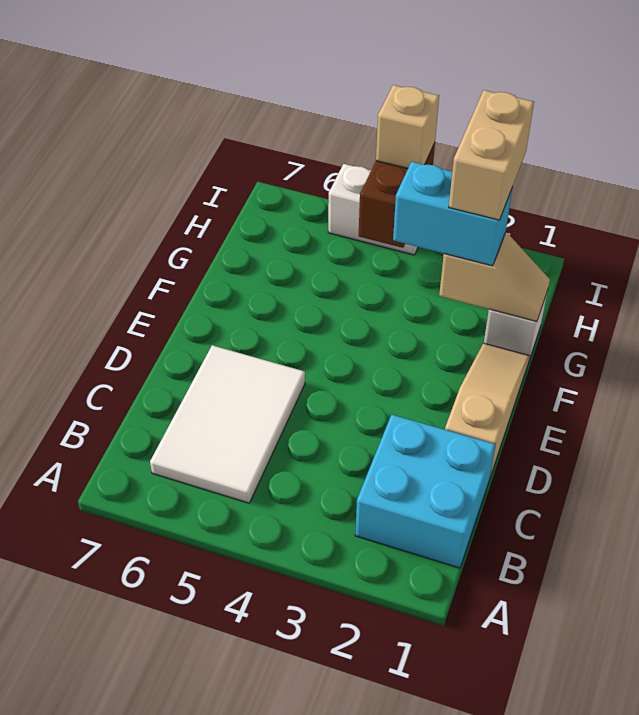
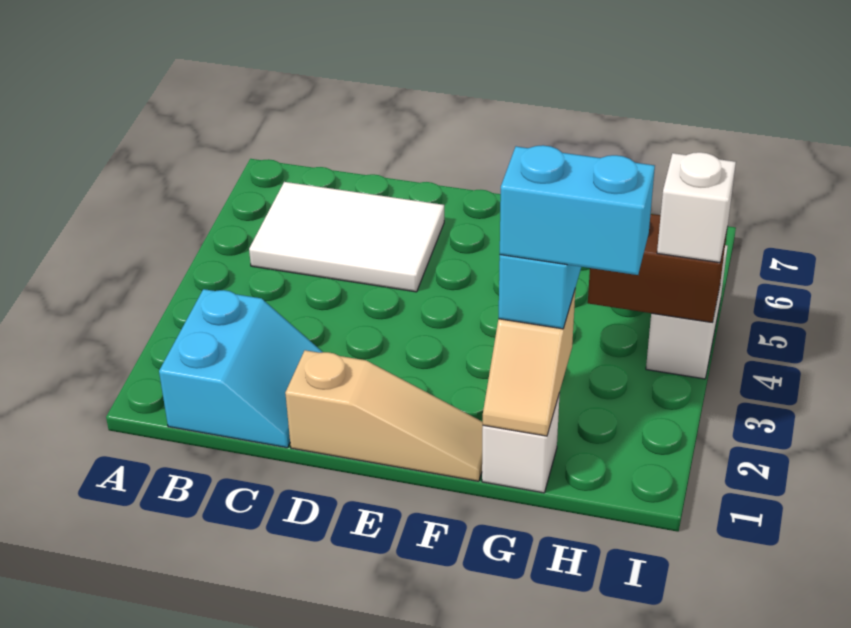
cyan 2x2 brick [355,415,496,568] -> cyan 2x2 slope [159,289,323,448]
tan 1x2 brick [449,90,534,220] -> cyan 1x2 brick [500,145,655,275]
tan 1x1 brick [376,85,439,168] -> white 1x1 brick [657,152,736,263]

